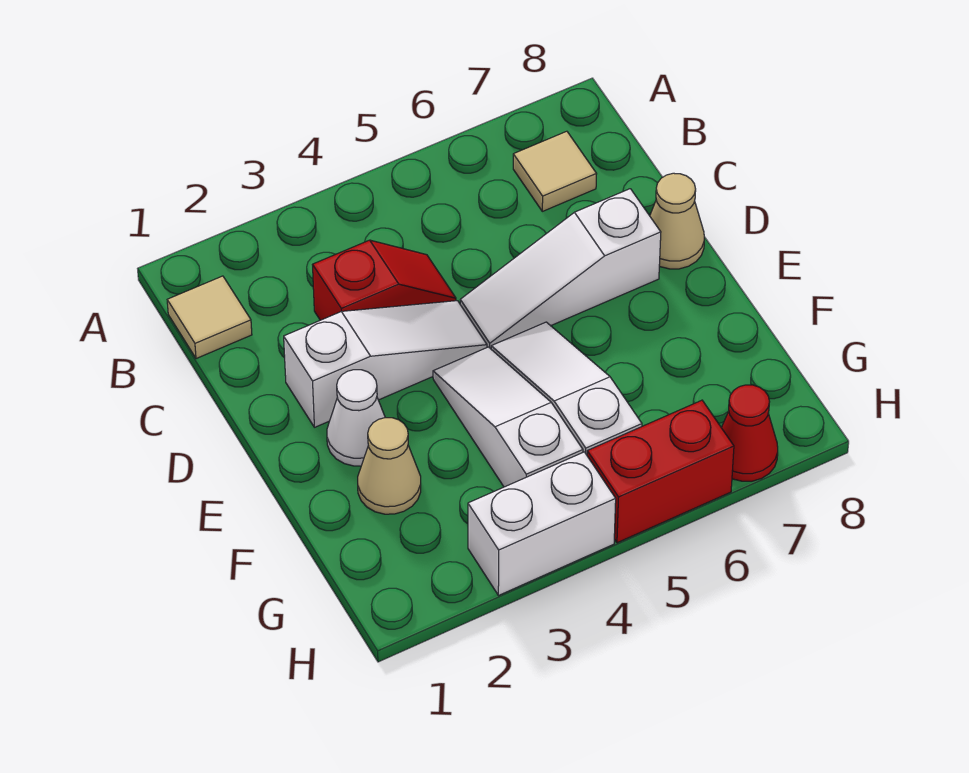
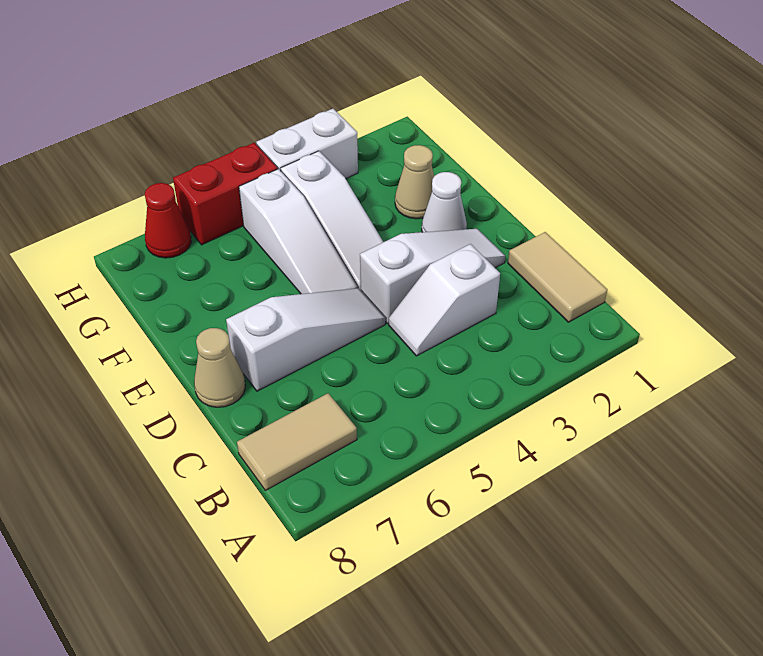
tan 1x1 tile [167,276,252,359] -> tan 1x2 tile [508,232,607,322]
tan 1x1 tile [513,131,596,211] -> tan 1x2 tile [237,393,357,490]
red 1x2 slope [313,240,456,320] -> white 1x2 slope [389,244,500,356]
white 1x3 slope [284,301,487,427] -> white 1x3 slope turned to [360,229,505,324]

